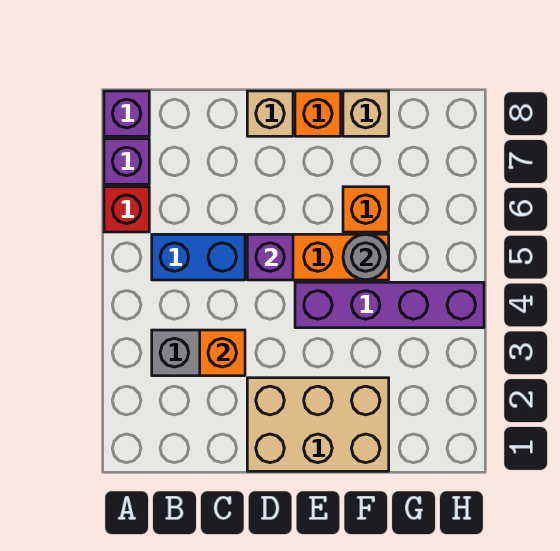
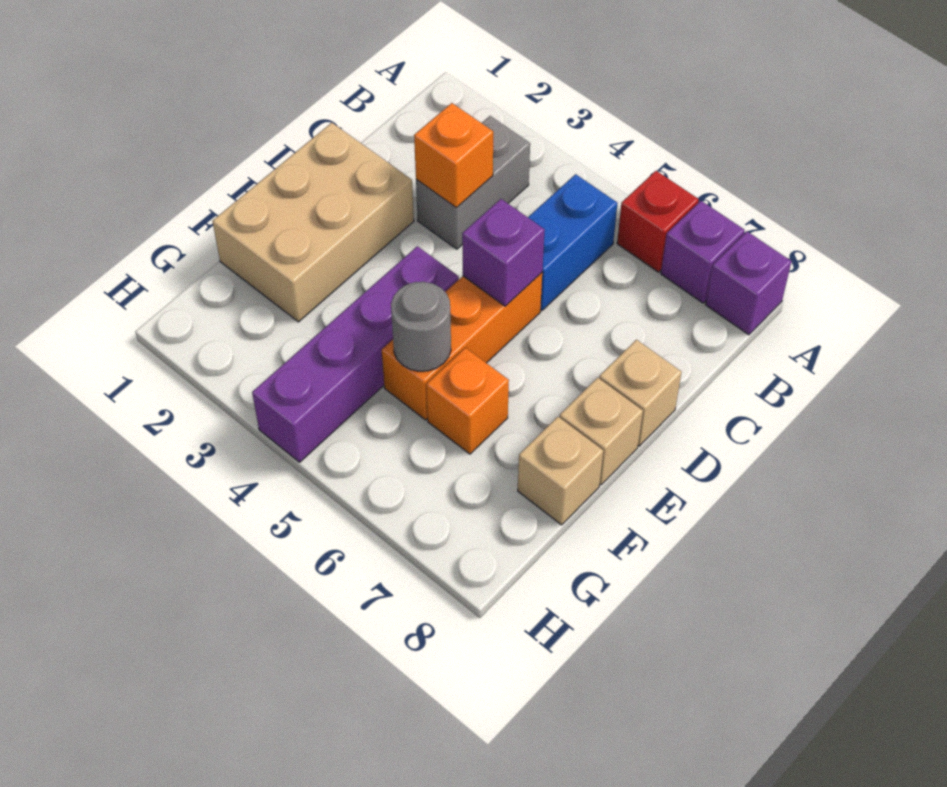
orange 1x1 brick [295,91,341,136] -> tan 1x1 brick [560,378,643,485]

